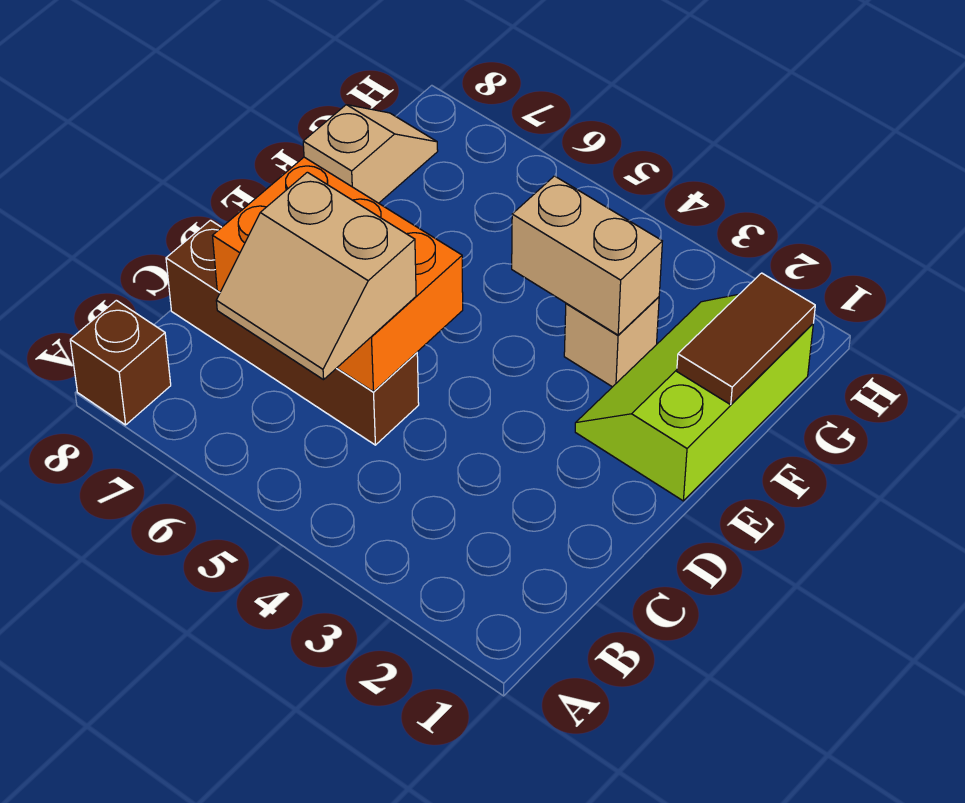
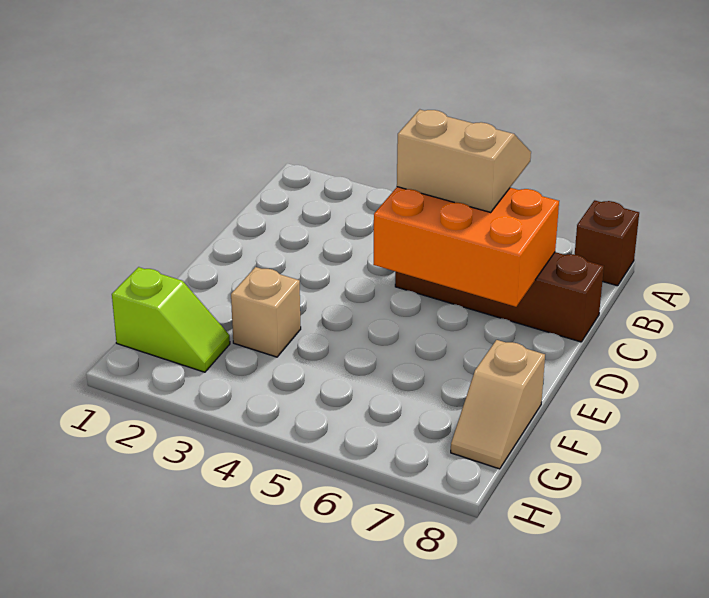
lime 2x3 slope [575,294,813,501] -> lime 1x2 slope [112,267,230,372]
brown 1x2 tile [677,273,815,405] -> none
tan 1x2 brick [512,176,662,335] -> none

